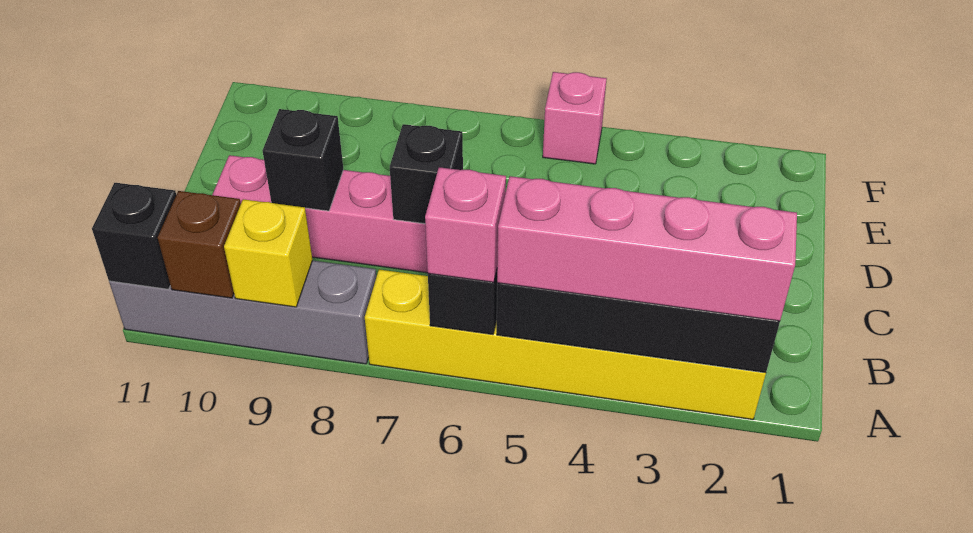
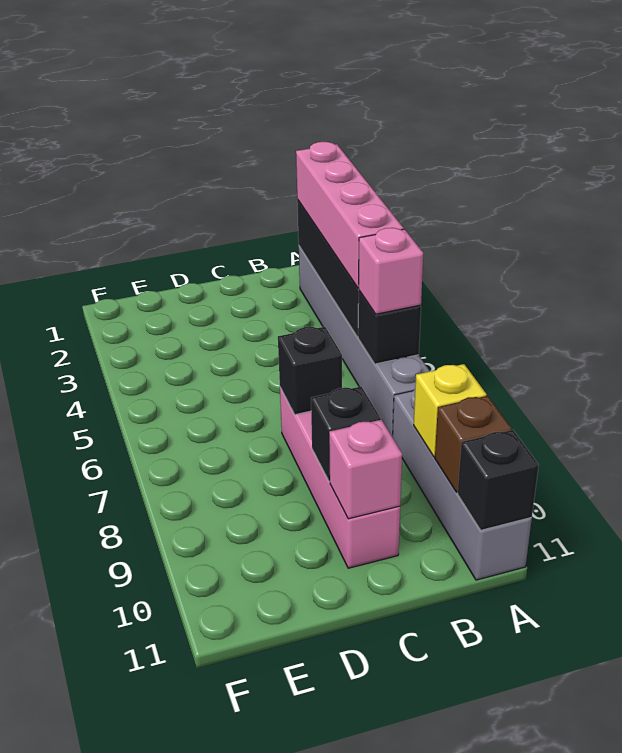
yellow 1x6 brick [365,270,766,419] -> grey 1x6 brick [299,246,430,437]
pink 1x1 brick [543,72,607,164] -> pink 1x1 brick moved to [329,420,402,519]

